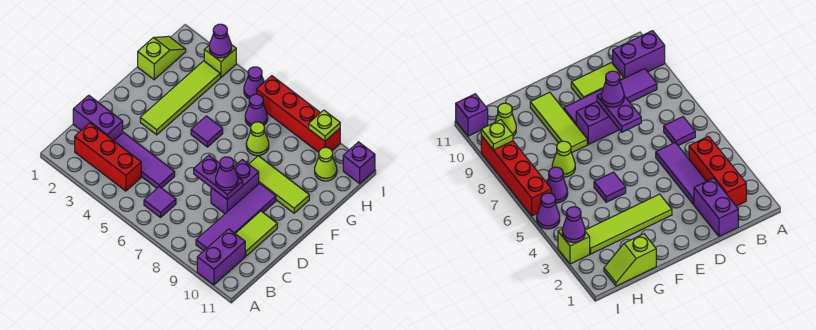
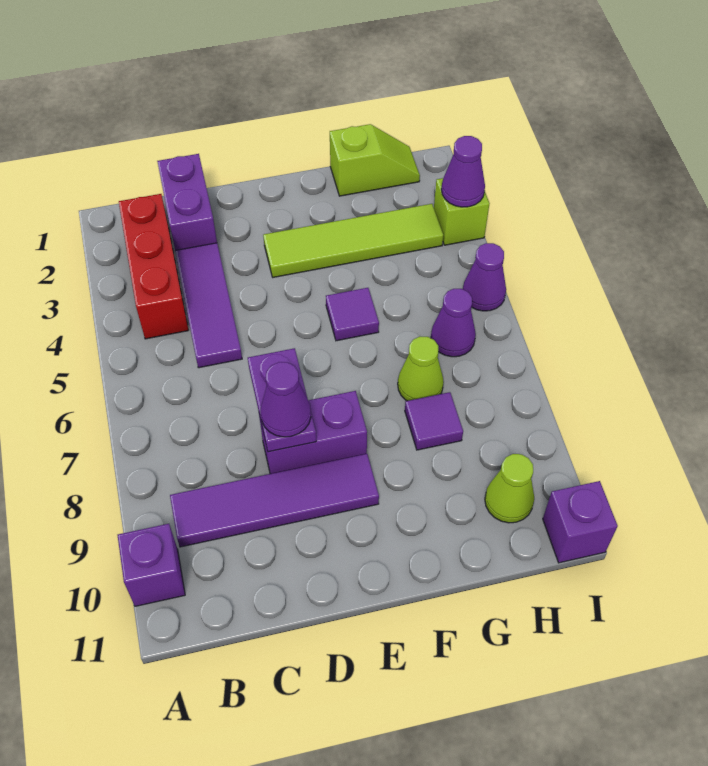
purple 1x2 brick [197,229,245,285] -> purple 1x1 brick [118,524,185,606]
purple 1x1 tile [144,187,176,218] -> purple 1x1 tile moved to [405,392,463,450]
lime 1x2 tile [235,211,277,256] -> none
lime 1x3 tile [249,156,309,213] -> none
red 1x4 brick [257,76,340,152] -> none
lime 1x1 plate [309,110,340,141] -> none

